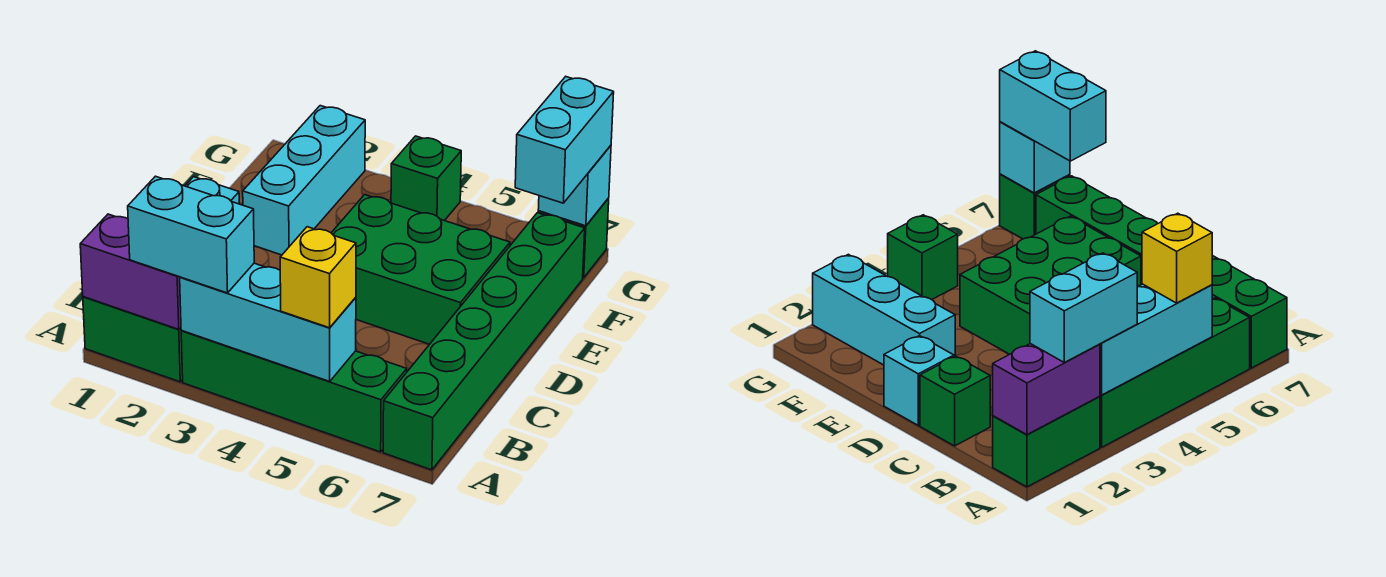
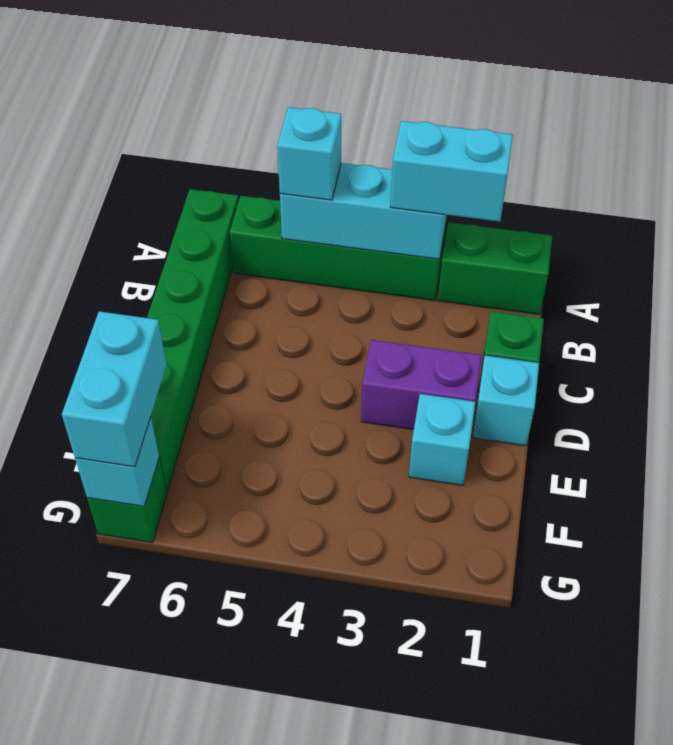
purple 1x2 brick [80,214,181,329] -> purple 1x2 brick moved to [361,340,482,429]
yellow 1x1 brick [280,227,356,328] -> cyan 1x1 brick [277,107,341,200]
green 2x3 brick [332,195,510,344] -> none
cyan 1x3 brick [243,106,365,255] -> cyan 1x1 brick [409,394,475,485]
green 1x1 brick [391,136,461,221] -> none

